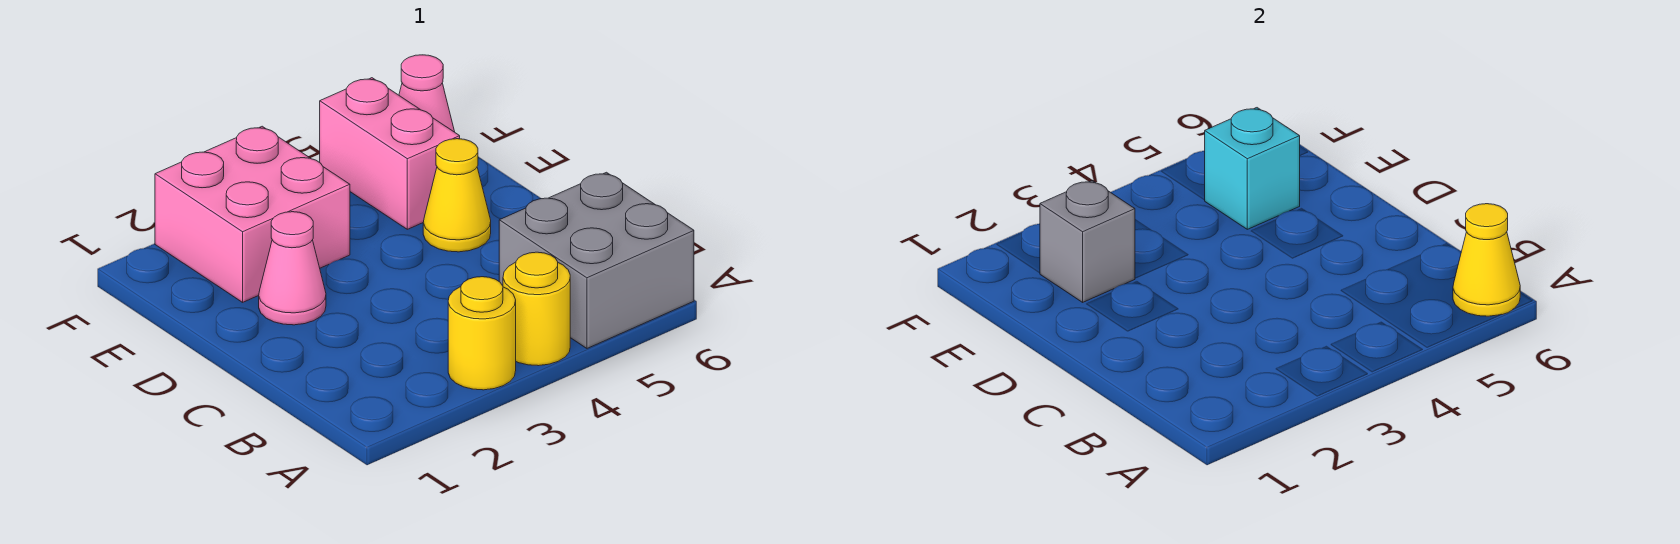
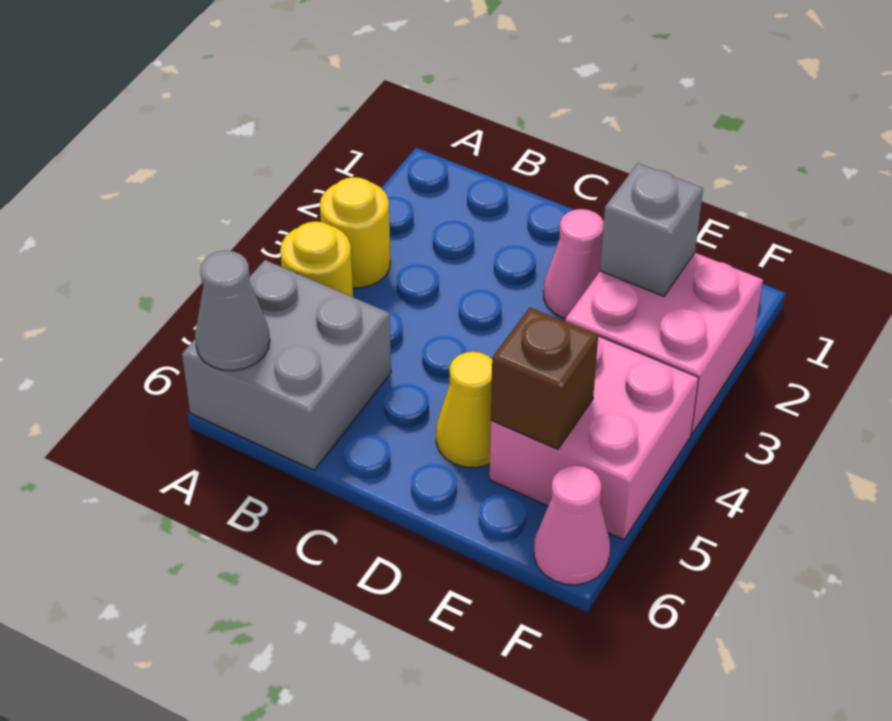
yellow 1x1 cone [1453,204,1520,316] -> grey 1x1 cone [195,251,270,371]
pink 1x2 brick [320,78,460,229] -> pink 2x2 brick [489,336,699,540]
cyan 1x1 brick [1205,108,1300,229] -> brown 1x1 brick [491,308,598,449]

